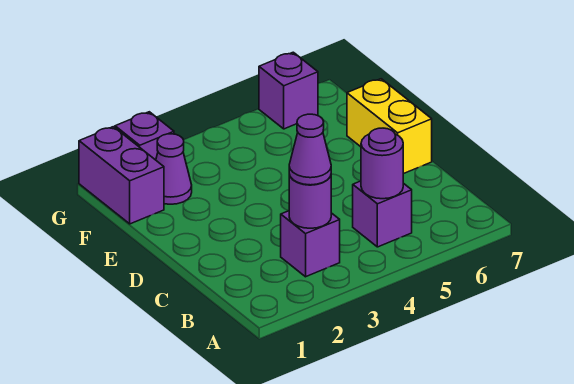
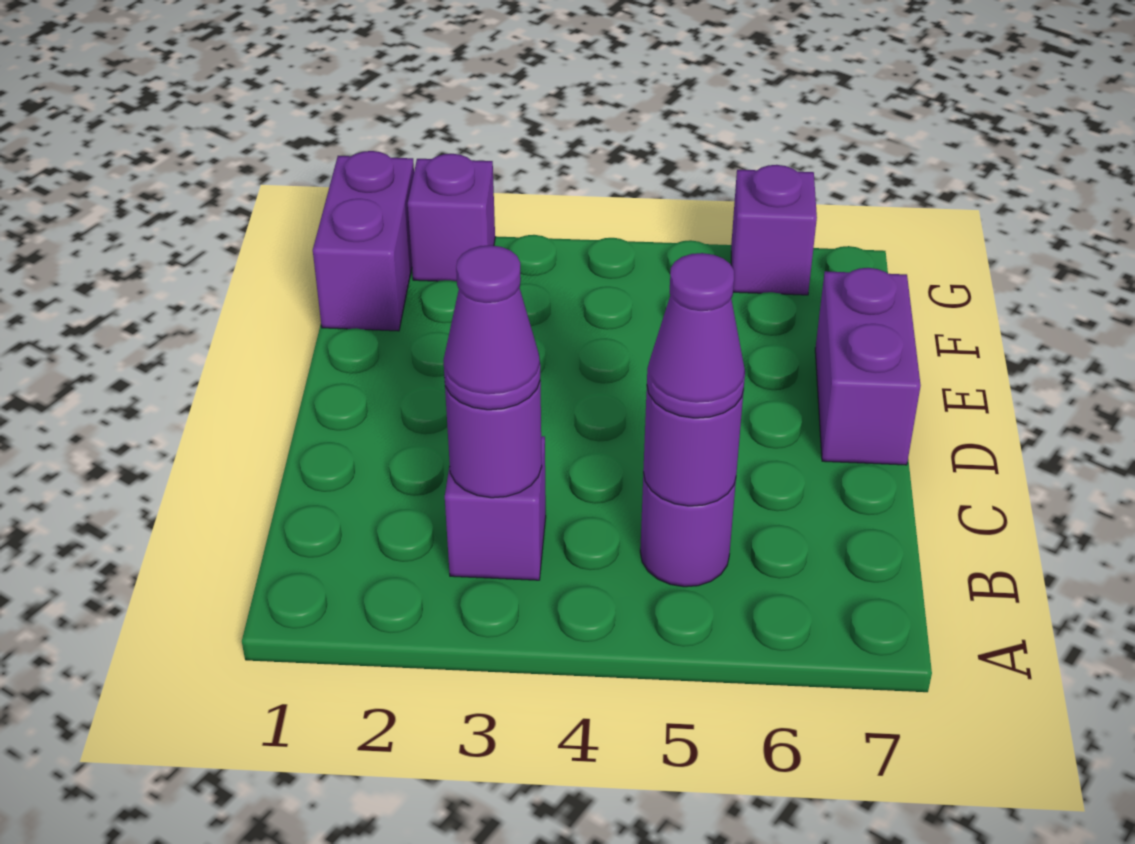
purple 1x1 brick [353,181,412,247] -> purple 1x1 round brick [640,473,736,587]
yellow 1x2 brick [347,79,432,174] -> purple 1x2 brick [815,268,921,465]
purple 1x1 cone [156,134,192,204] -> purple 1x1 cone moved to [647,253,745,418]

